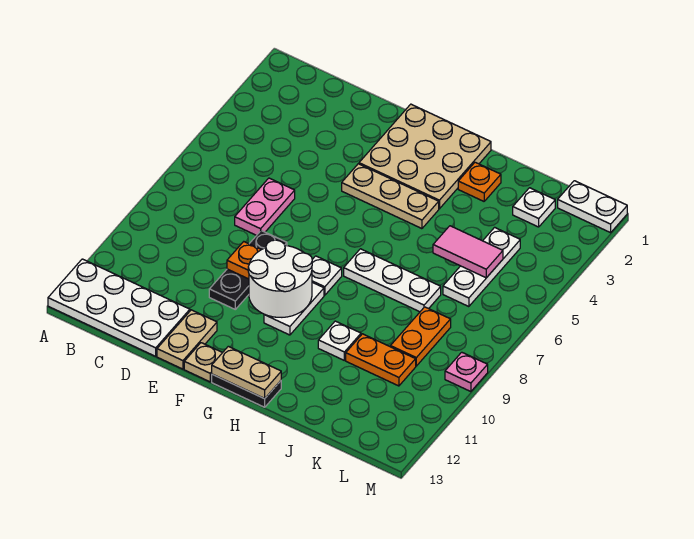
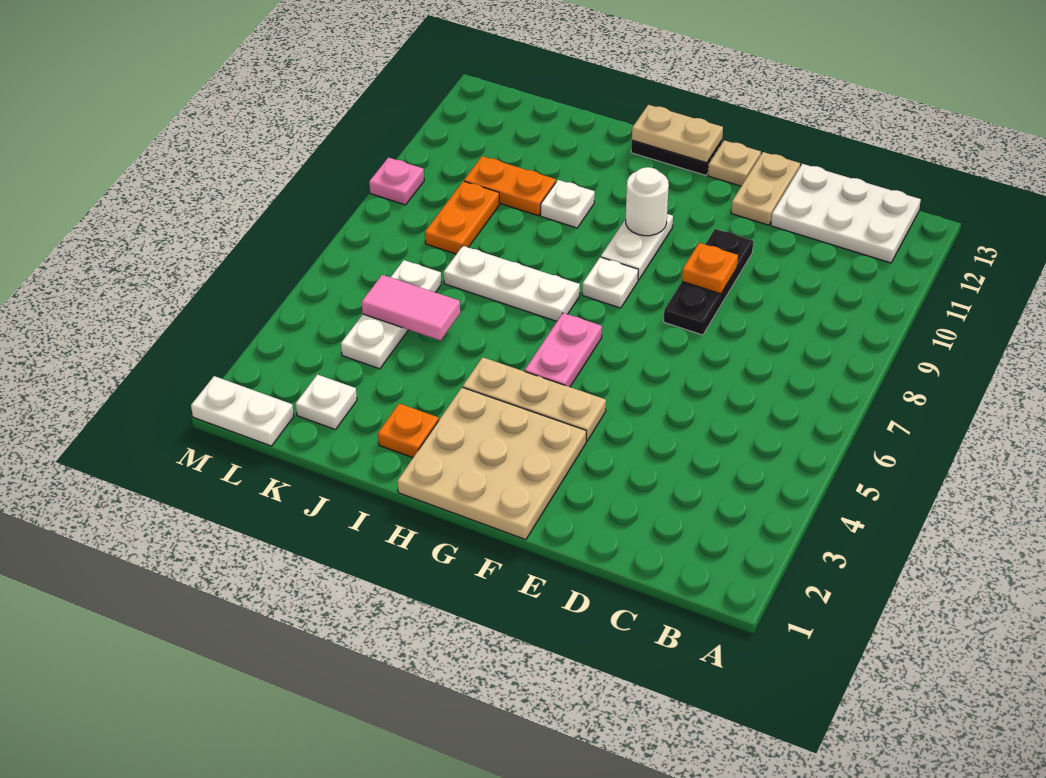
white 2x4 plate [48,259,190,356] -> white 2x3 plate [771,164,921,263]
pink 1x2 plate [235,178,295,235] -> pink 1x2 plate moved to [525,313,602,387]
white 2x2 round brick [248,240,312,317] -> white 1x1 round brick [626,167,669,236]

